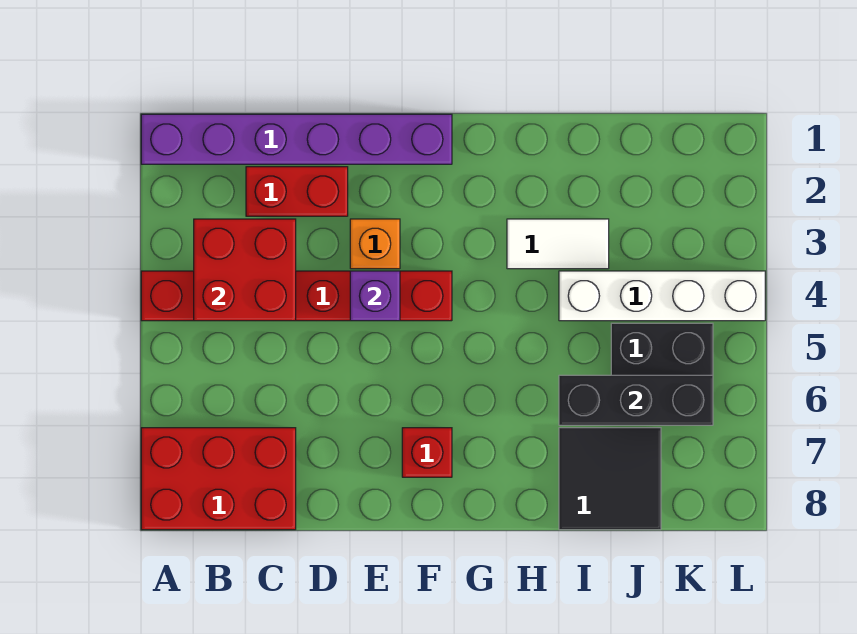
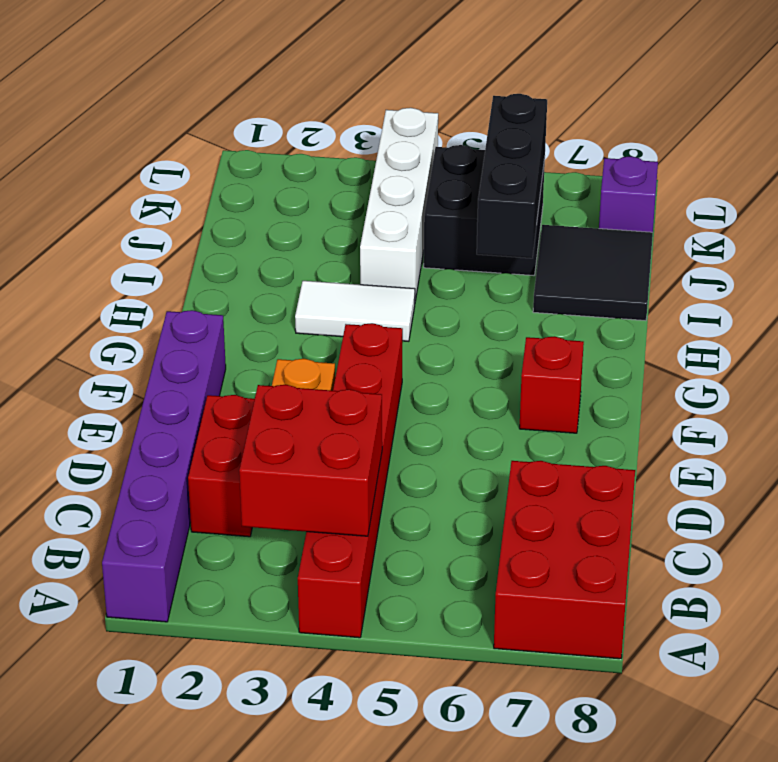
purple 1x1 brick [350,271,400,321] -> purple 1x1 brick moved to [599,156,658,232]
white 1x2 tile [507,219,609,269] -> white 1x2 tile turned to [295,281,415,341]

